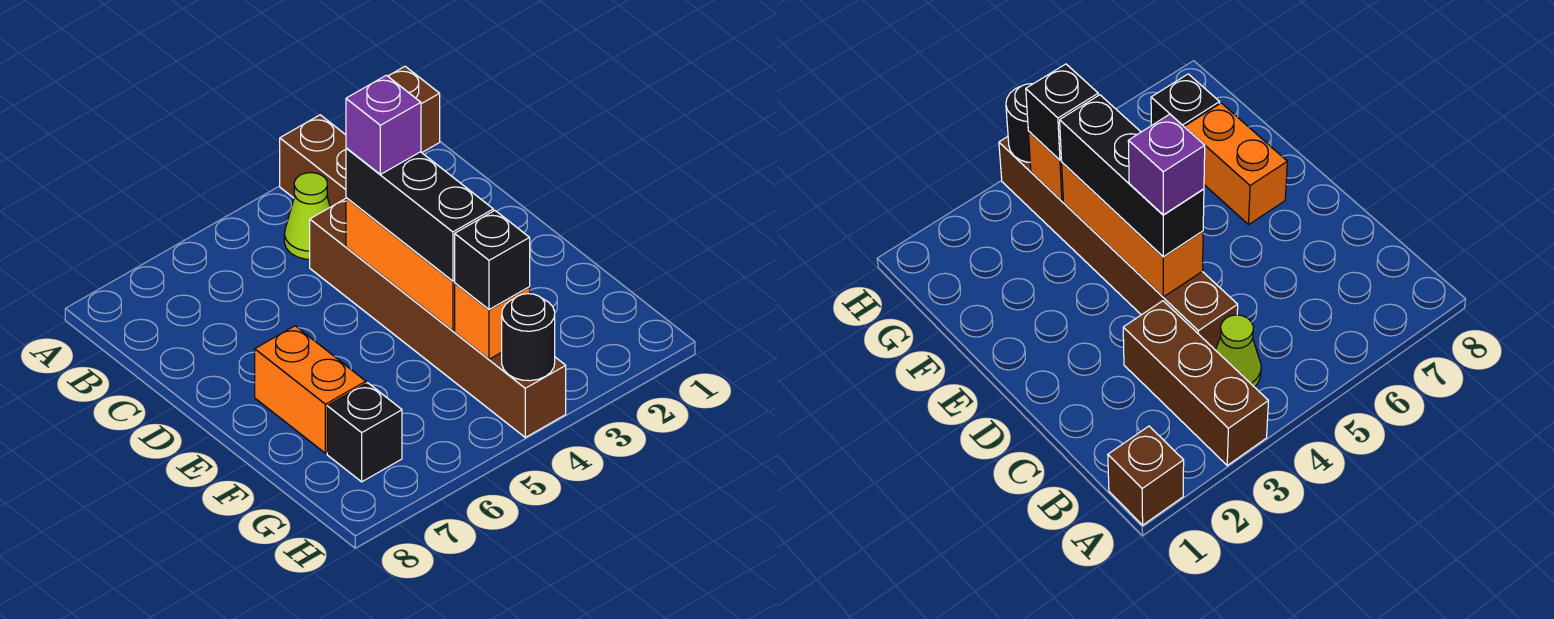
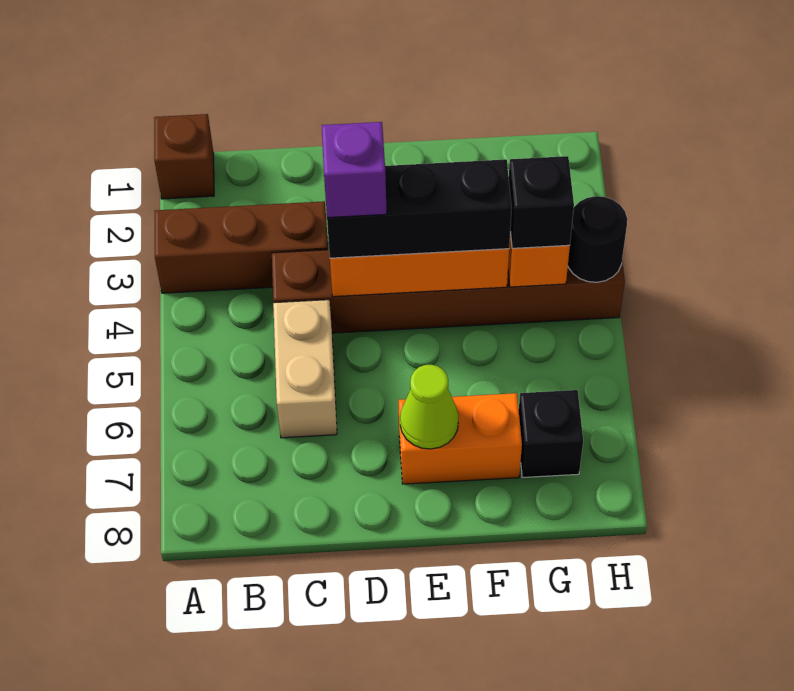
lime 1x1 cone [284,173,330,259] -> lime 1x1 cone moved to [400,365,459,449]
none -> tan 1x2 brick [273,300,337,438]

